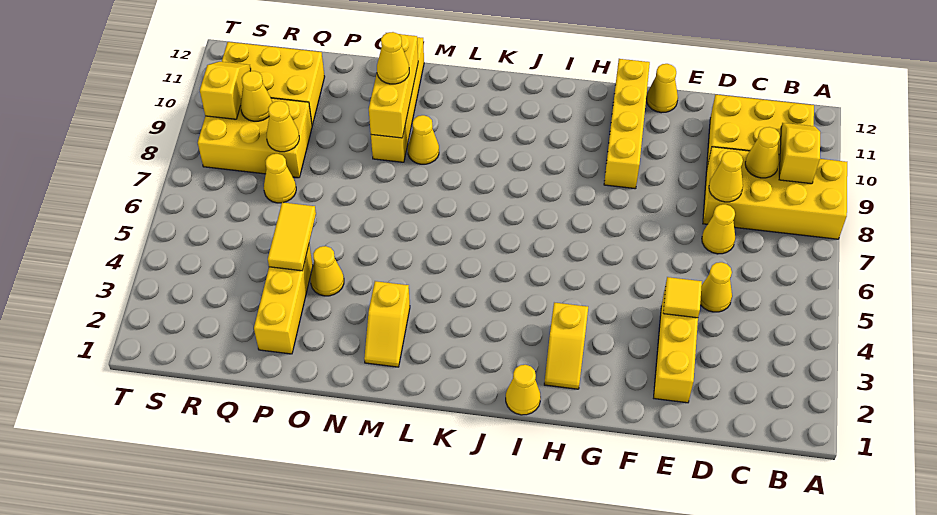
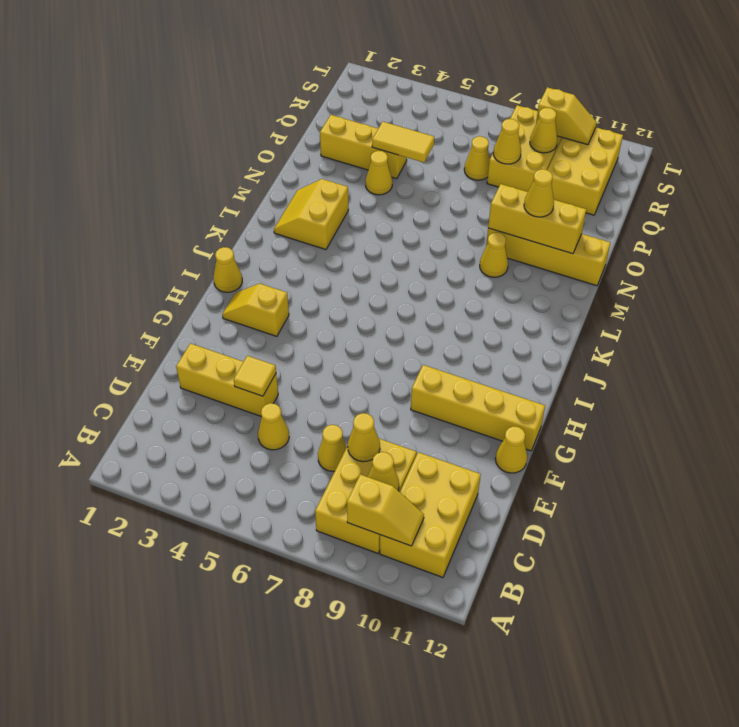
yellow 2x4 brick [703,147,847,239] -> yellow 2x3 brick [315,439,416,553]
yellow 1x2 slope [364,281,410,367] -> yellow 2x2 slope [274,179,349,250]

